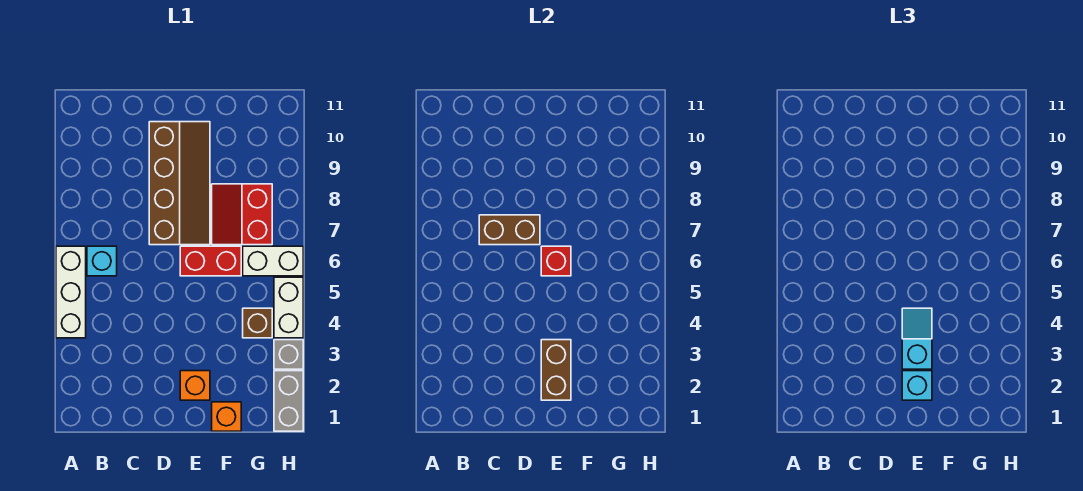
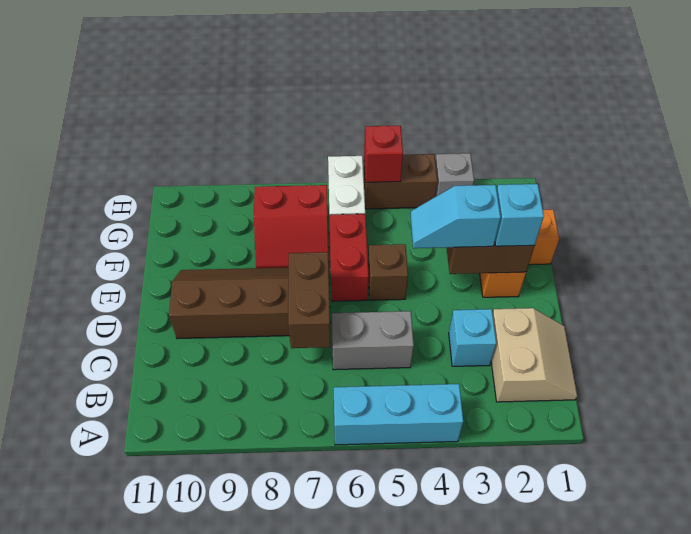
white 1x3 brick [56,246,86,338] -> cyan 1x3 brick [334,384,463,445]
none -> tan 2x2 slope [491,308,577,402]
cyan 1x1 brick [87,246,117,276] -> cyan 1x1 brick moved to [449,309,496,366]
red 1x1 brick [541,246,571,276] -> red 1x1 brick moved to [364,126,403,182]
brown 1x1 brick [243,308,272,338] -> brown 1x1 brick moved to [368,244,408,300]
grey 1x2 brick [274,371,303,431] -> grey 1x2 brick moved to [332,311,414,370]
white 1x2 brick [274,277,303,338] -> brown 1x2 brick [364,154,437,209]

